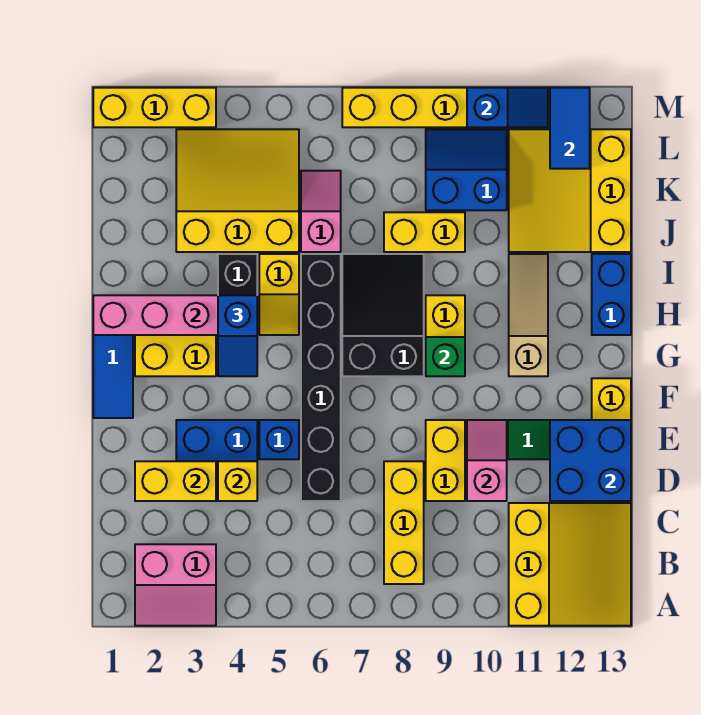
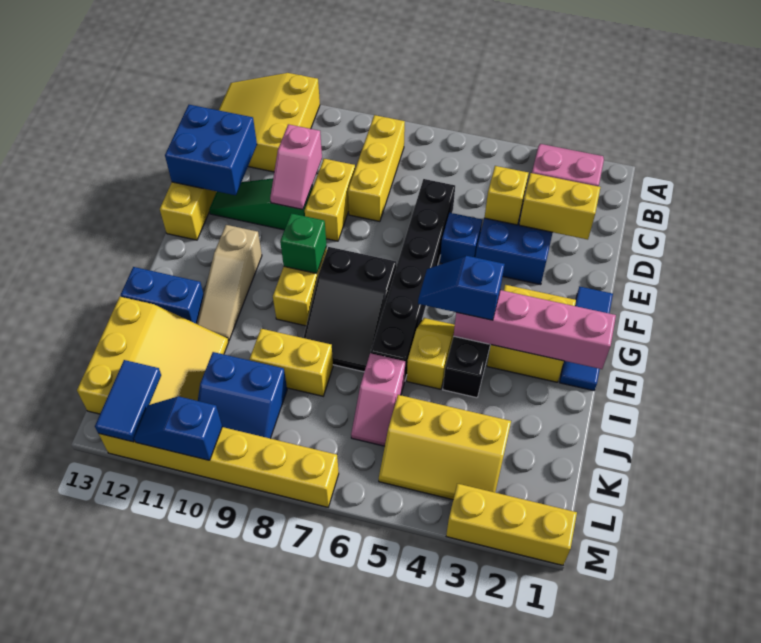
blue 1x2 slope [218,295,257,376] -> blue 1x2 slope turned to [418,256,505,320]
blue 1x2 brick [592,254,631,335] -> blue 1x2 brick turned to [120,267,204,324]
yellow 3x3 slope [176,129,299,252] -> yellow 2x3 slope [379,395,511,500]

